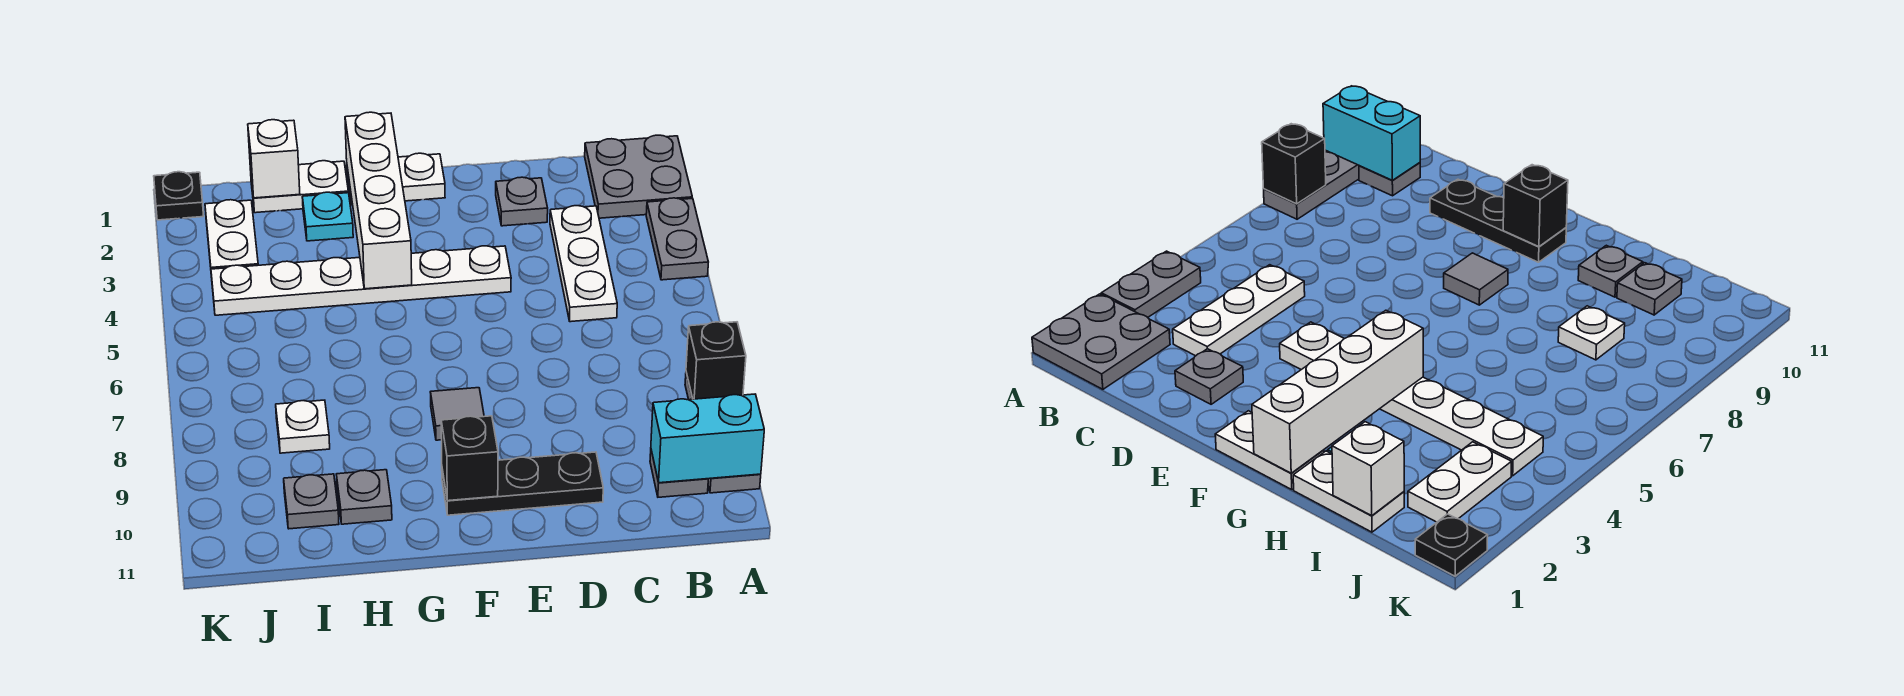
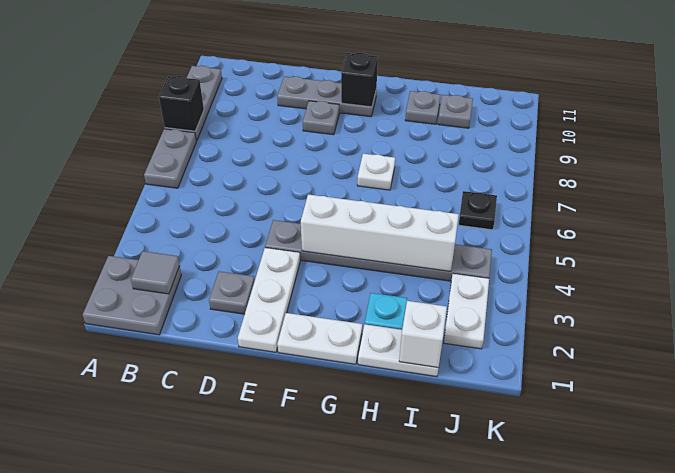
grey 1x2 plate [646,198,708,280] -> grey 1x2 plate moved to [144,129,196,188]
cyan 1x2 brick [651,394,764,483] -> none
grey 1x1 plate [650,450,708,497] -> grey 1x1 plate moved to [303,101,339,135]
white 1x3 plate [550,206,617,322] -> white 1x3 plate moved to [238,248,300,352]
black 1x3 plate [442,452,603,515] -> grey 1x3 plate [277,76,377,117]
white 1x6 plate [211,246,511,315] -> grey 1x6 plate [265,220,492,281]
grey 1x1 tile [430,388,484,440] -> grey 1x1 tile moved to [131,251,180,294]
white 1x4 brick [345,112,412,289] -> white 1x4 brick turned to [301,194,459,271]
white 1x1 plate [276,400,330,453] -> white 1x1 plate moved to [357,154,395,190]
black 1x1 plate [154,172,203,220] -> black 1x1 plate moved to [459,191,497,230]

